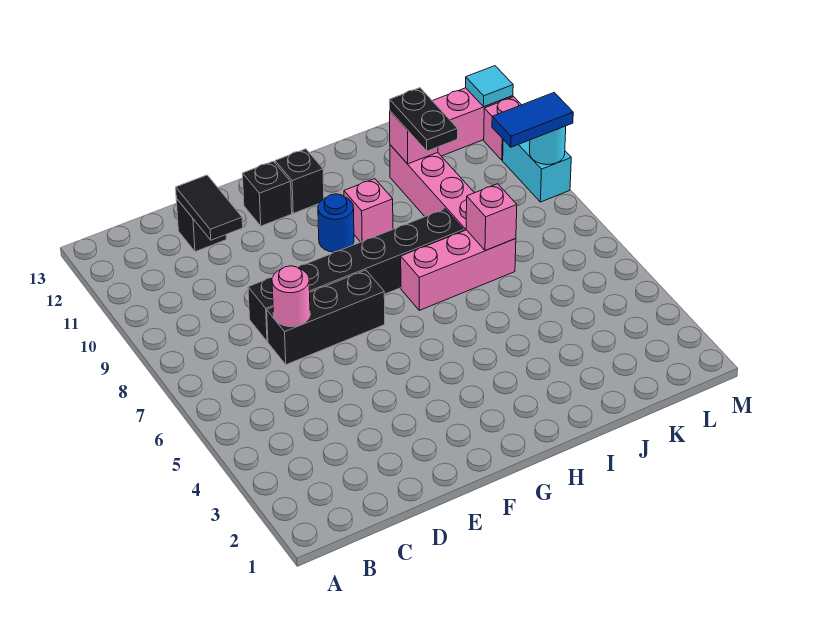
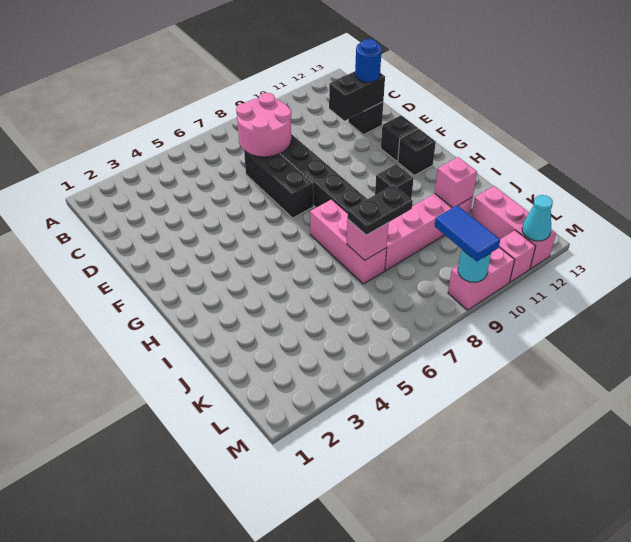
pink 1x1 round brick [272,266,310,327] -> pink 2x2 round brick [236,93,291,157]
black 1x2 tile [176,175,243,240] -> black 1x2 brick [329,71,385,121]
blue 1x1 round brick [318,194,354,252] -> blue 1x1 round brick moved to [355,39,382,82]
pink 1x1 brick [344,179,393,242] -> black 1x1 brick [375,164,414,199]
black 1x2 plate [390,88,458,151] -> black 1x2 plate moved to [347,185,413,235]
cyan 1x2 brick [503,140,571,202] -> pink 1x2 brick [448,247,515,310]
cyan 1x1 tile [466,66,513,107] -> cyan 1x1 cone [522,195,553,241]

